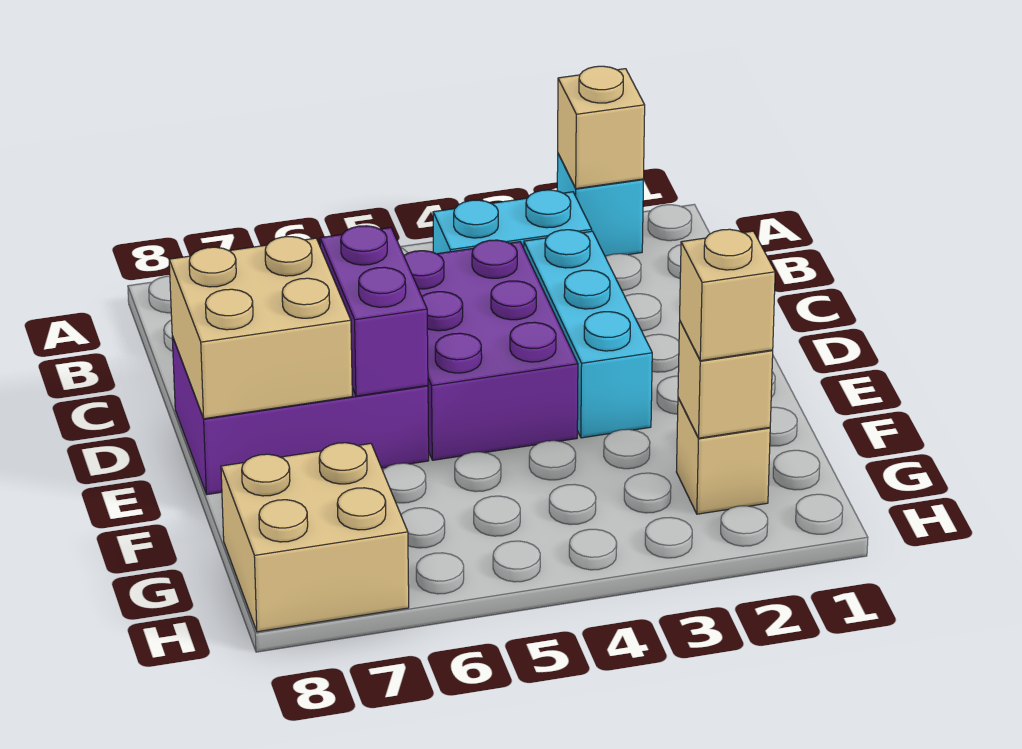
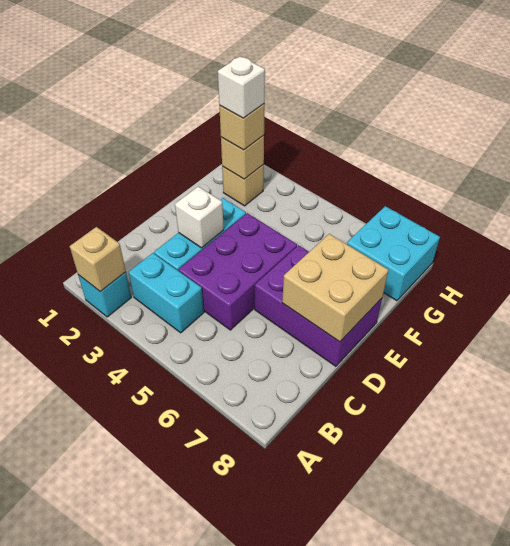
none -> white 1x1 brick [175,186,224,248]
purple 1x2 brick [320,226,428,396] -> none
none -> white 1x1 brick [218,56,265,118]
tan 2x2 brick [221,443,409,632] -> cyan 2x2 brick [347,206,440,301]

